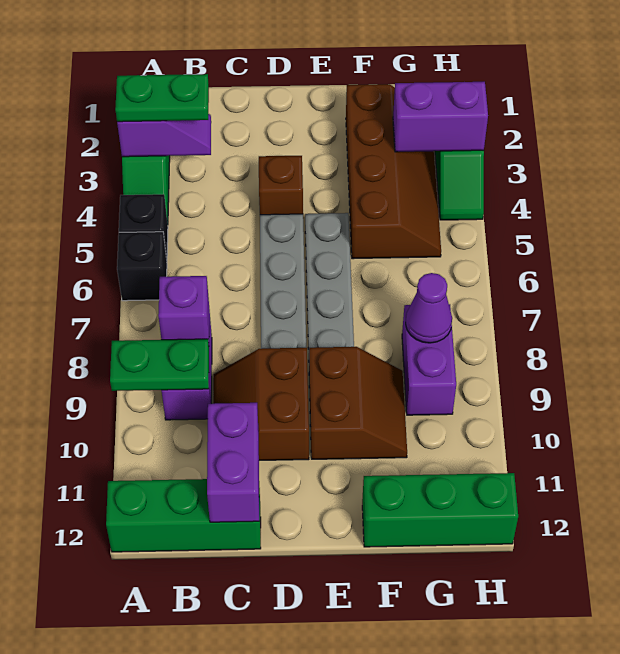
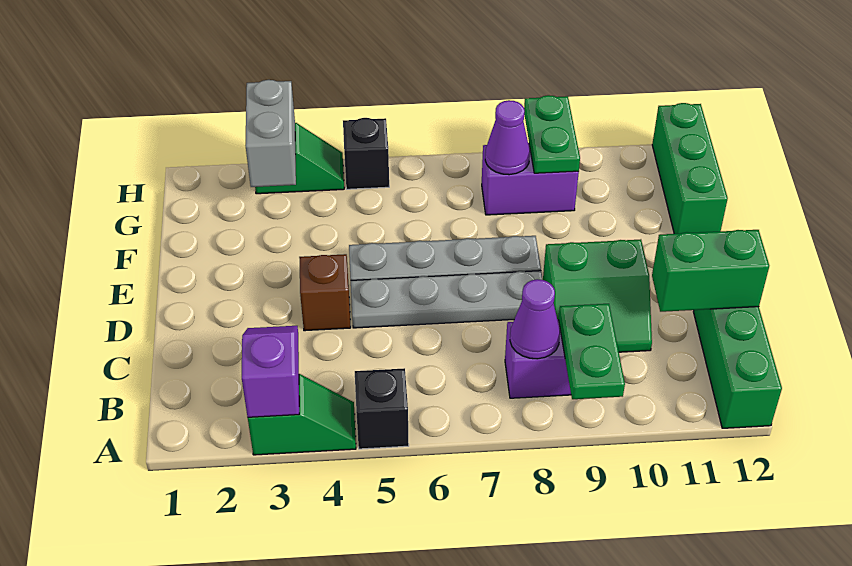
green 1x2 plate [115,74,209,122] -> green 1x2 plate moved to [524,95,580,173]
black 1x1 brick [117,232,167,301] -> black 1x1 brick moved to [343,118,389,189]
purple 1x1 brick [158,276,209,342] -> purple 1x1 cone [510,279,560,359]
brown 2x2 slope [213,348,309,460] -> green 2x2 slope [543,239,652,352]
purple 1x2 brick [207,403,259,522] -> green 1x2 brick [652,230,769,312]
brown 2x2 slope [309,347,407,459] -> none
brown 2x4 slope [346,84,441,259] -> none
purple 1x2 brick [393,82,488,152] -> grey 1x2 brick [246,80,296,187]

